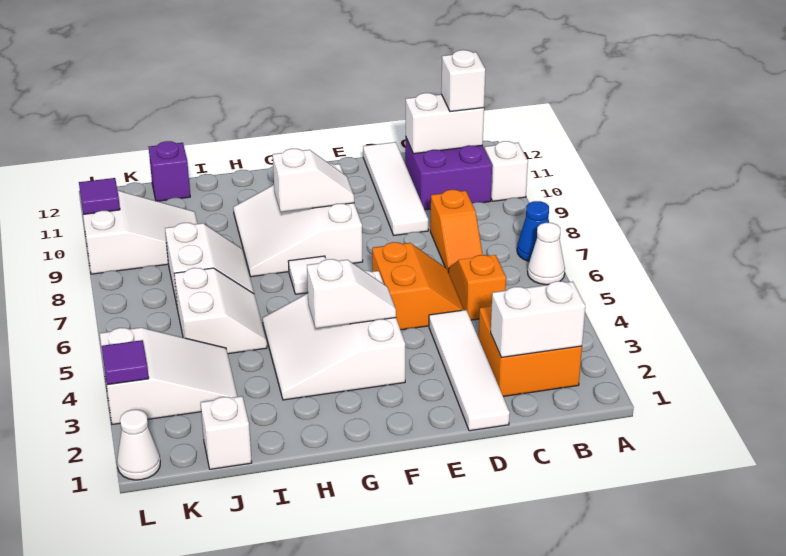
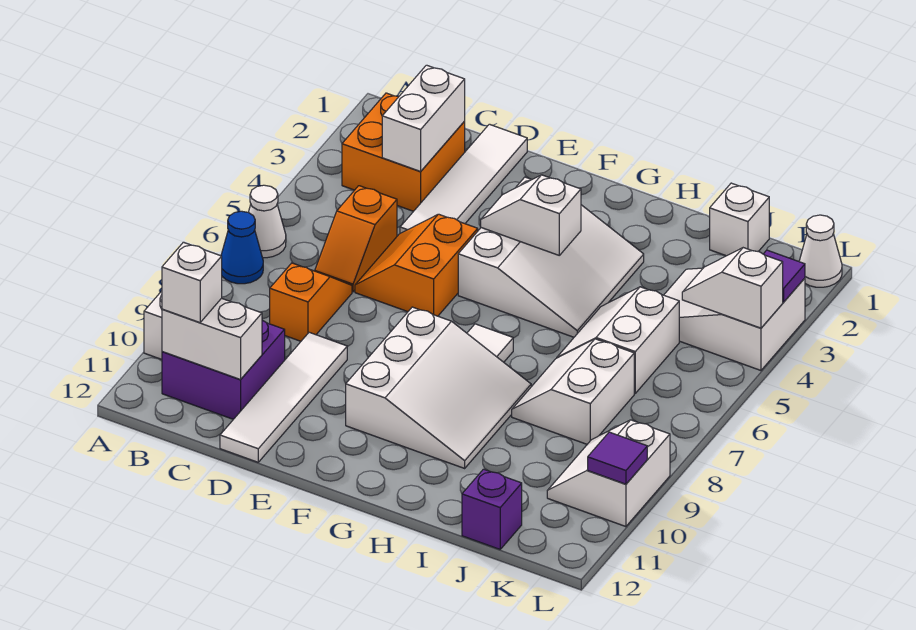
white 1x2 brick [491,281,585,357] -> white 1x2 brick turned to [382,65,465,171]
white 1x2 slope [273,149,354,212] -> white 1x2 slope moved to [682,248,783,328]
white 2x3 slope [82,191,197,274] -> white 2x2 slope [547,420,670,527]

